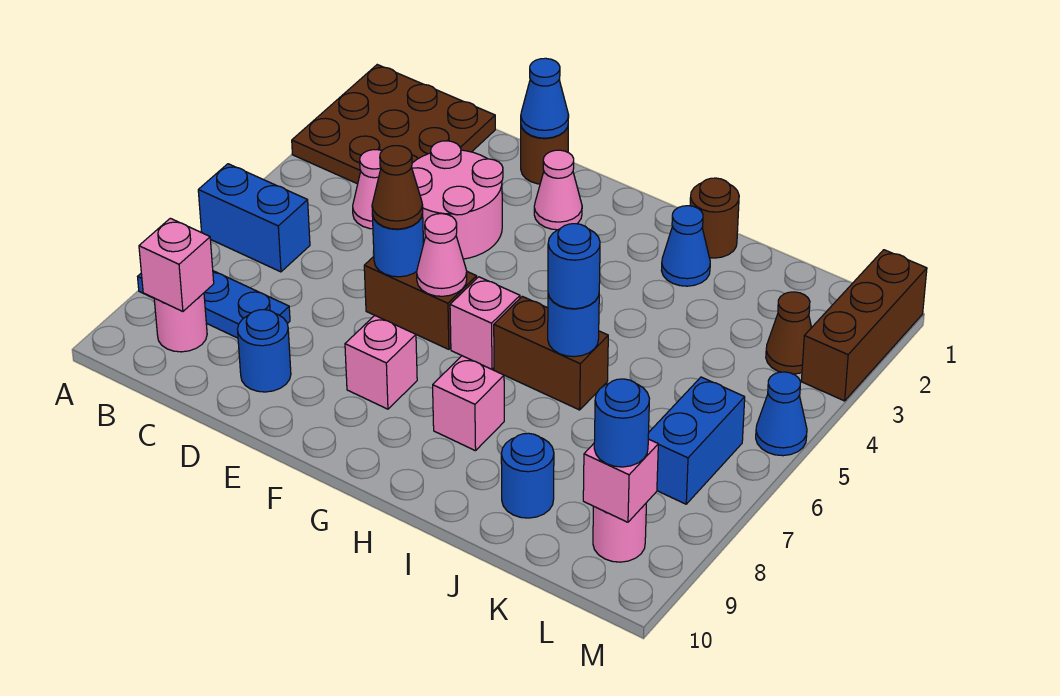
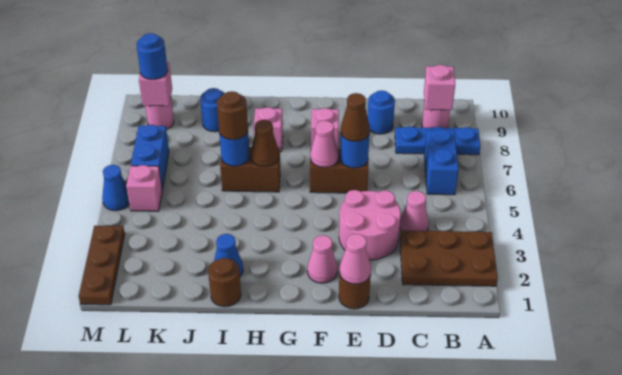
brown 3x3 plate [292,65,495,184] -> brown 2x3 plate [400,230,498,286]
blue 1x2 brick [198,164,310,272] -> blue 1x2 brick turned to [424,129,459,195]
blue 1x1 cone [521,58,569,138] -> pink 1x1 cone [339,234,371,284]
pink 1x1 brick [450,277,520,369] -> pink 1x1 brick moved to [126,165,162,211]
blue 1x1 round brick [548,224,600,309] -> brown 1x1 round brick [217,91,248,140]
brown 1x1 cone [766,292,812,374] -> brown 1x1 cone moved to [251,120,279,167]
brown 1x3 brick [801,250,927,401] -> brown 1x3 plate [79,225,125,305]

